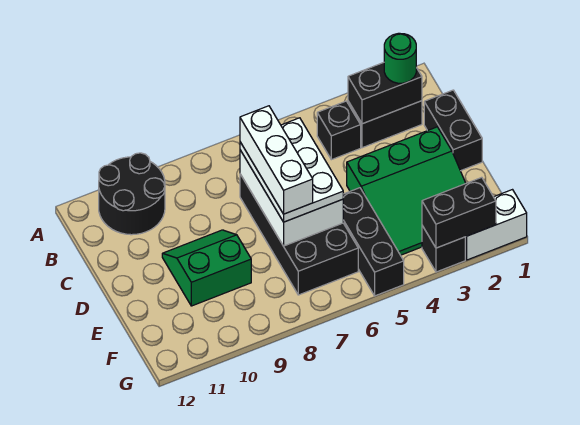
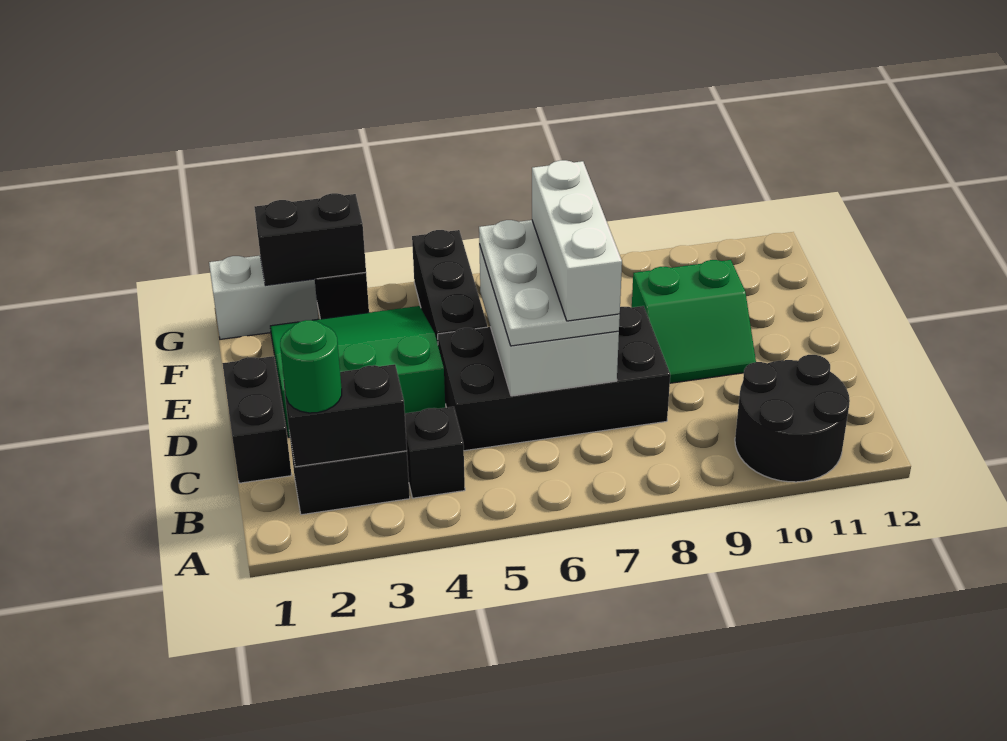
black 2x4 brick [240,174,358,295] -> black 2x4 brick turned to [438,306,670,451]

